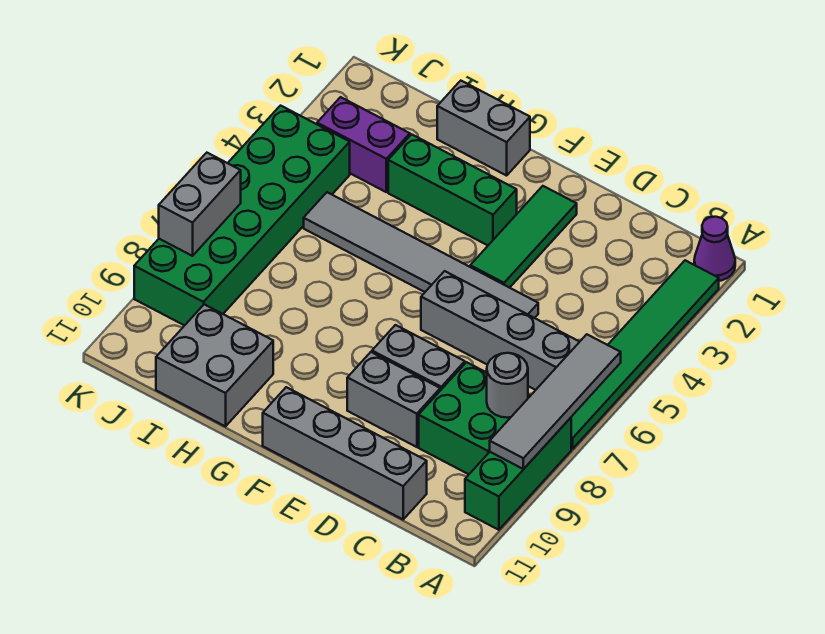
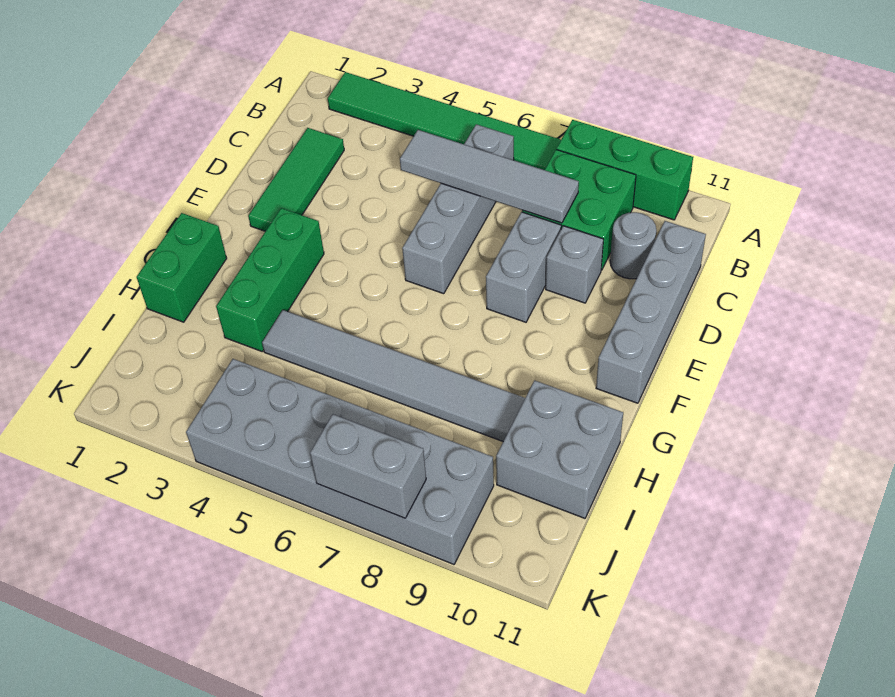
purple 1x1 cone [694,217,735,281] -> none
grey 1x4 tile [490,334,621,469] -> grey 1x4 tile moved to [400,130,579,223]
grey 1x1 round brick [487,353,528,418] -> grey 1x1 round brick moved to [610,212,656,279]
grey 1x6 tile [304,192,538,318] -> grey 1x6 tile turned to [262,310,525,441]
grey 1x2 brick [347,352,440,447] -> grey 1x1 brick [546,226,604,303]
green 1x3 tile [470,186,577,288] -> green 1x3 tile turned to [248,128,344,231]
grey 1x2 brick [437,81,530,176] -> green 1x2 brick [137,213,227,322]
purple 1x2 brick [317,97,410,192] -> none
green 2x6 brick [134,106,350,326] -> grey 2x6 brick [186,359,494,564]

